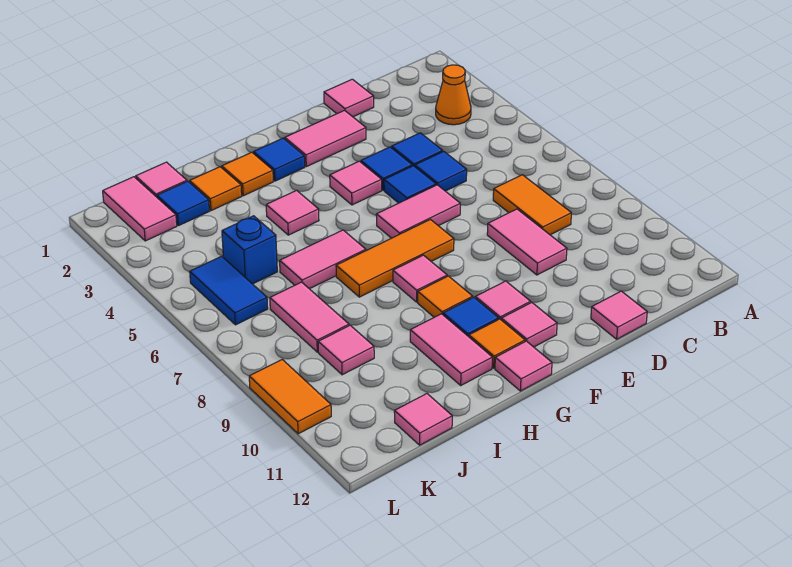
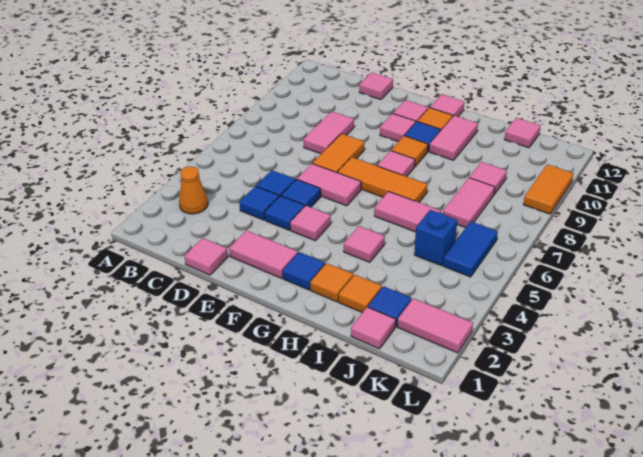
orange 1x2 tile [493,175,571,235] -> orange 1x2 tile moved to [313,134,364,173]
pink 1x2 tile [103,177,177,241] -> pink 1x2 tile turned to [397,298,473,353]

